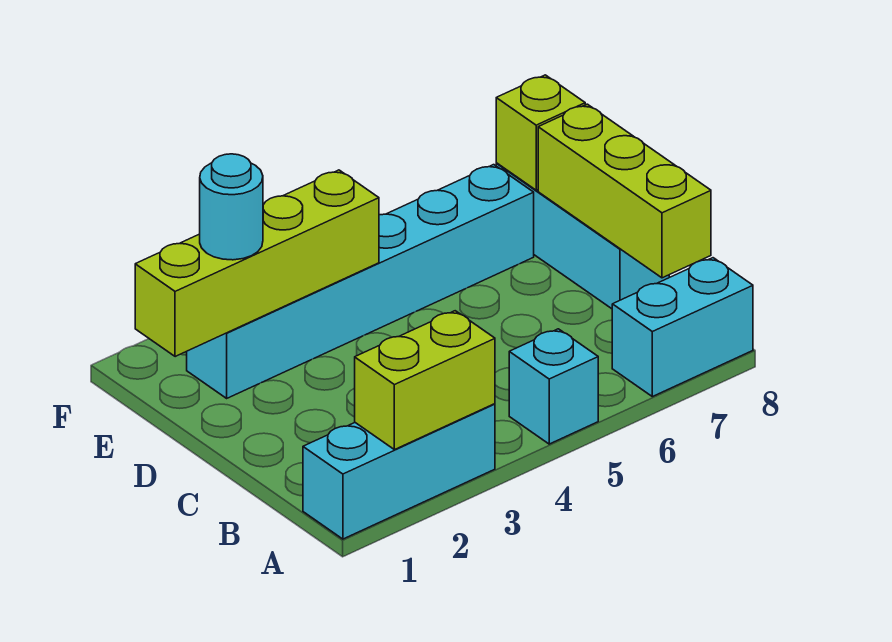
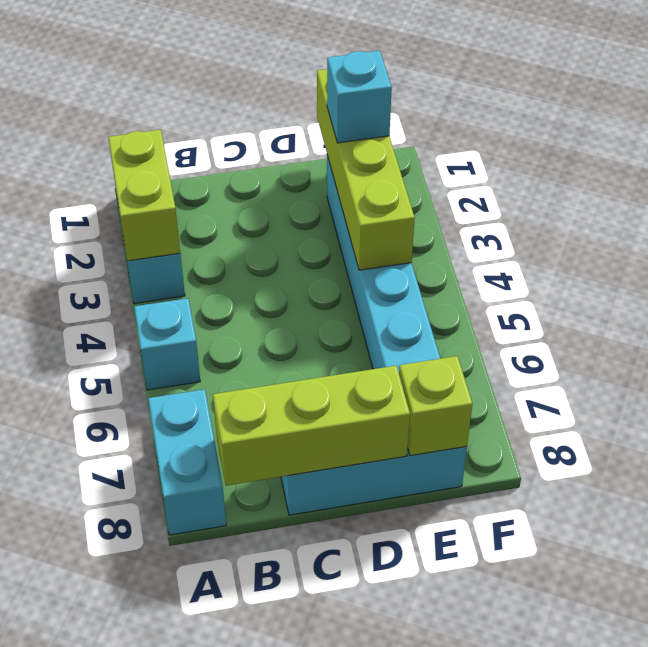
cyan 1x1 round brick [200,154,263,260] -> cyan 1x1 brick [327,51,392,143]

